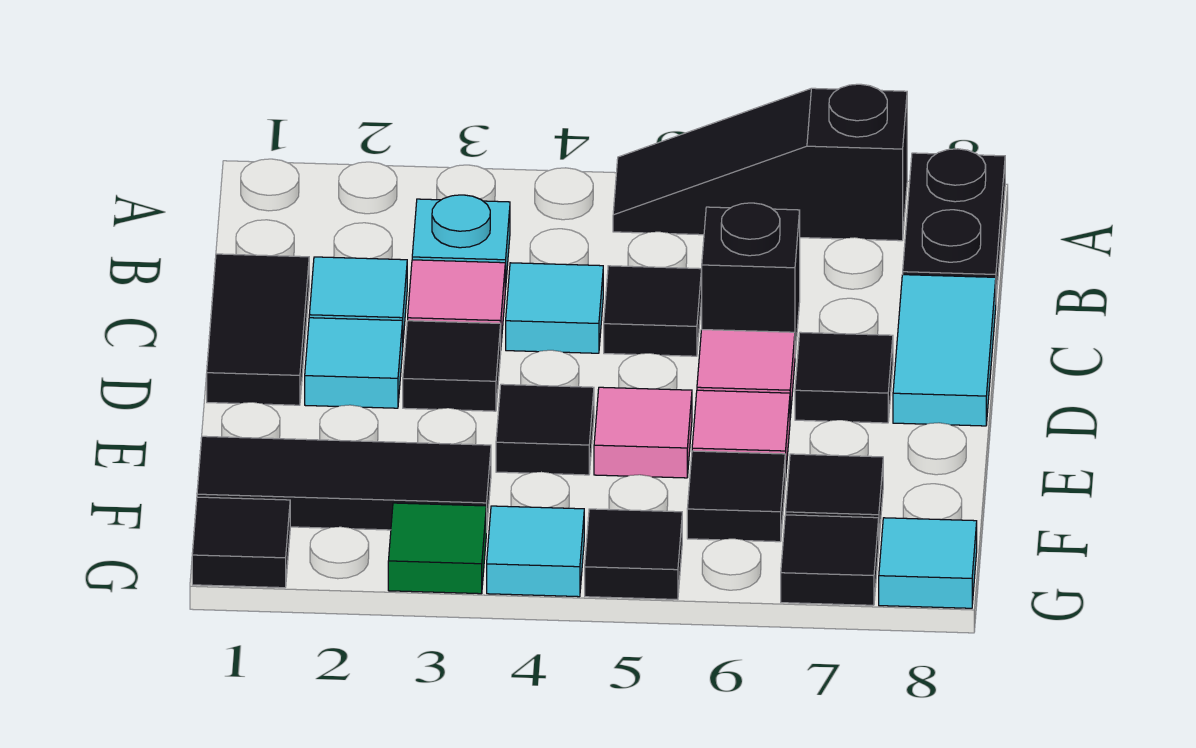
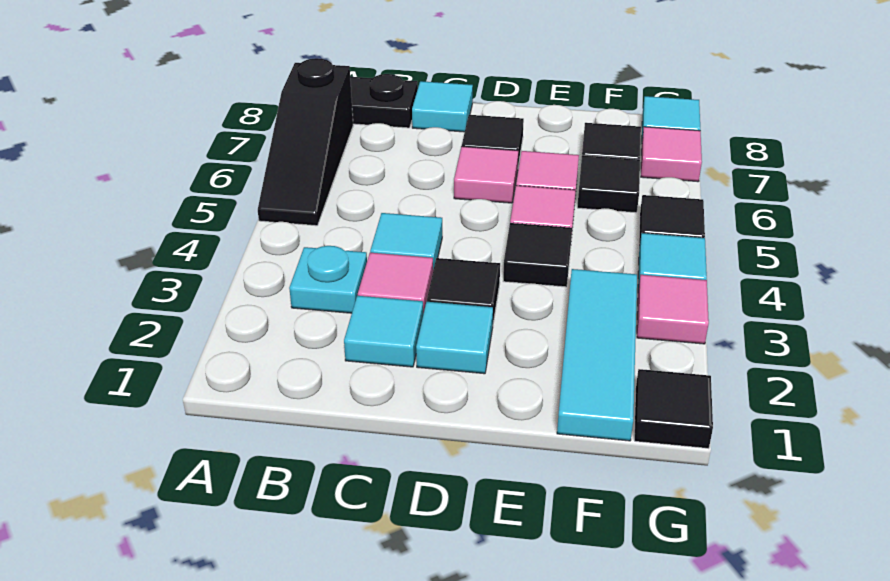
black 1x2 tile [207,254,309,405] -> none
black 1x1 tile [604,266,702,356] -> none
black 1x1 brick [702,203,800,354] -> none
cyan 1x2 tile [893,275,996,426] -> cyan 1x1 tile [412,81,473,132]
black 1x3 tile [197,436,491,532] -> cyan 1x3 tile [557,269,637,441]
green 1x1 tile [388,503,486,594] -> pink 1x1 tile [637,275,709,344]
black 1x1 tile [781,515,879,605] -> pink 1x1 tile [641,127,702,182]

